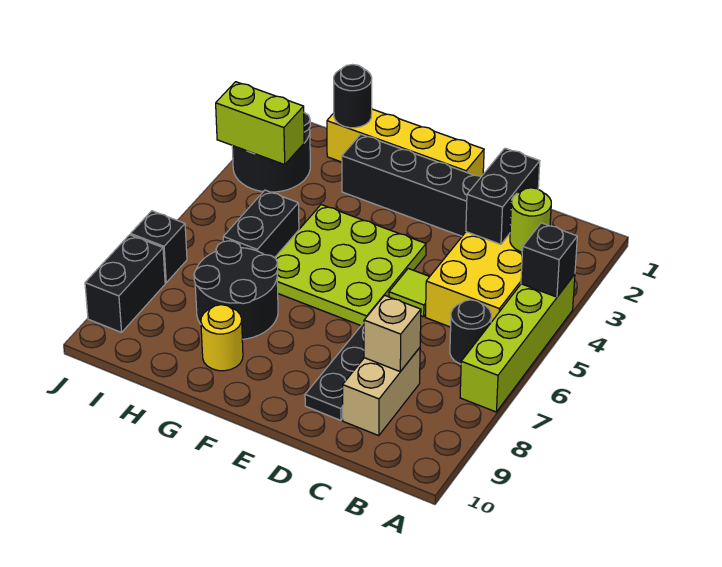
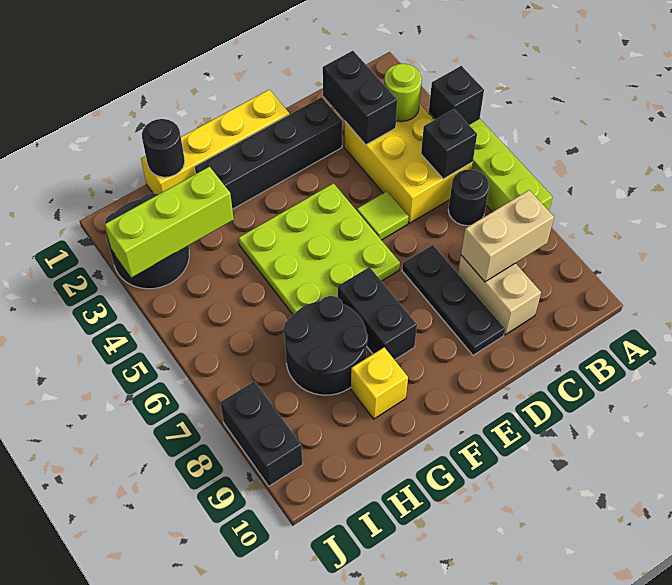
tan 1x1 brick [364,295,421,372] -> tan 1x2 brick [461,190,554,282]
yellow 1x1 round brick [201,305,243,371] -> yellow 1x1 brick [351,347,408,419]
black 1x2 brick [223,190,299,258] -> black 1x2 brick moved to [338,267,417,360]
lime 1x2 brick [216,82,304,165] -> lime 1x3 brick [105,167,234,277]
black 1x1 brick [131,211,187,283] -> black 1x1 brick moved to [421,109,477,179]

